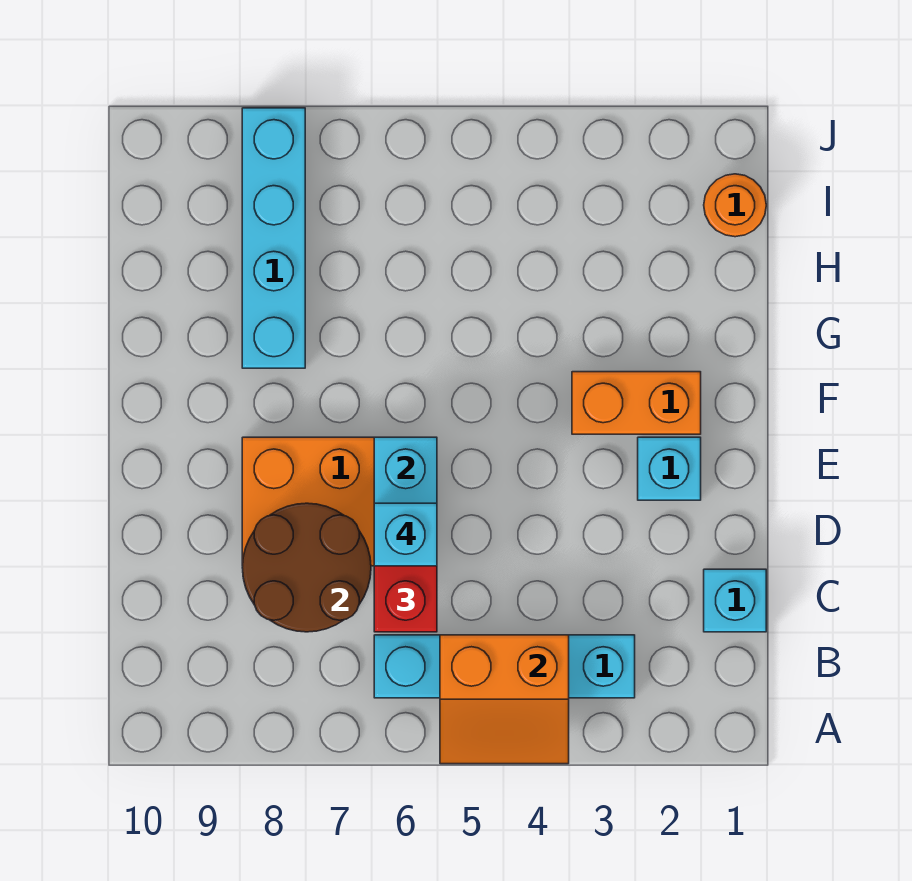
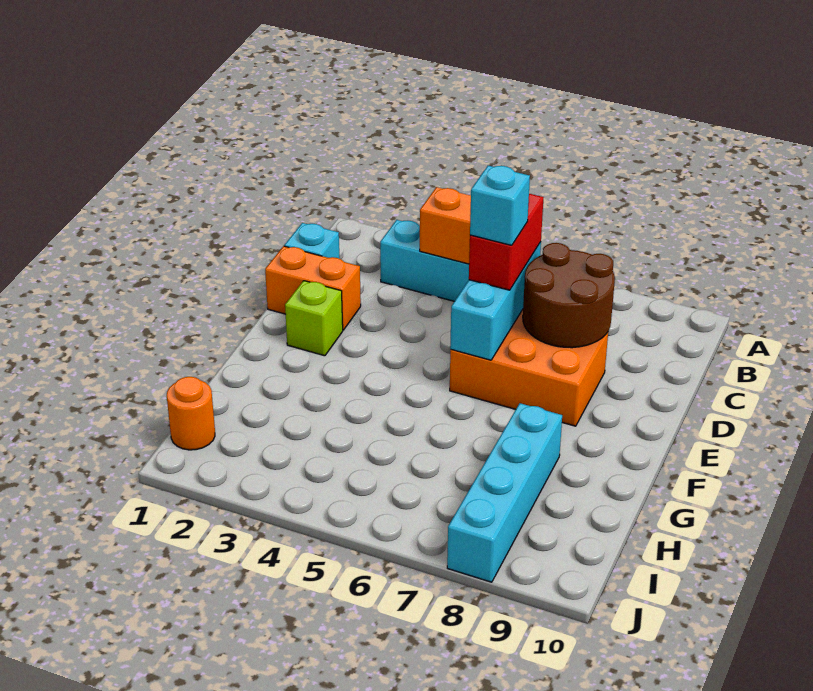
cyan 1x1 brick [638,437,701,500] -> lime 1x1 brick [285,281,343,356]
orange 1x2 brick [572,372,701,434] -> orange 1x2 brick moved to [265,246,361,330]

